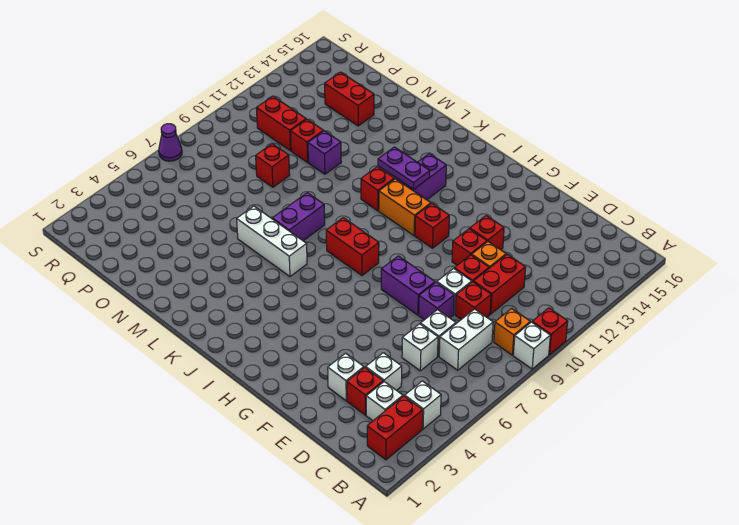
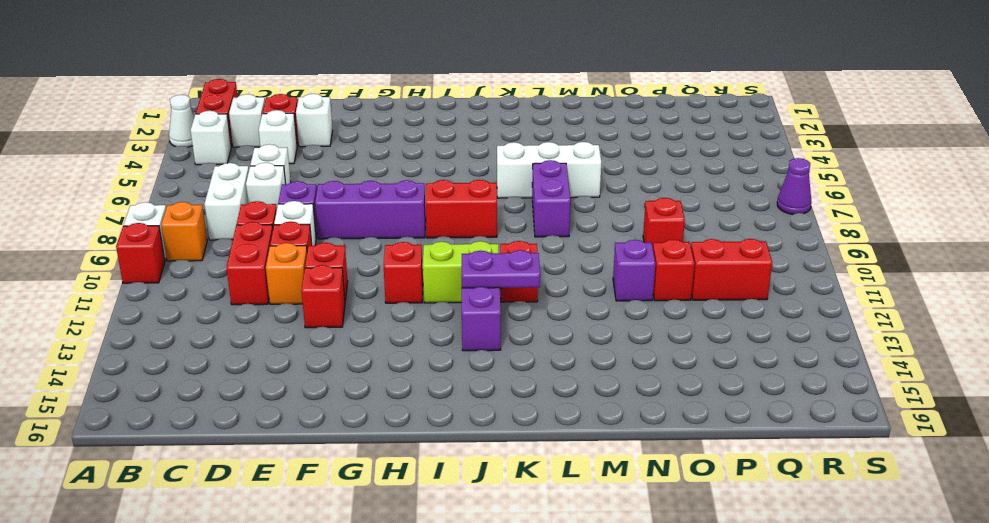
none -> white 1x1 cone [169,95,194,147]
purple 1x2 brick [381,256,435,315] -> purple 1x3 brick [315,180,426,239]
orange 1x2 brick [379,179,431,236] -> lime 1x2 brick [423,241,499,303]
red 1x2 brick [325,72,374,126] -> none

